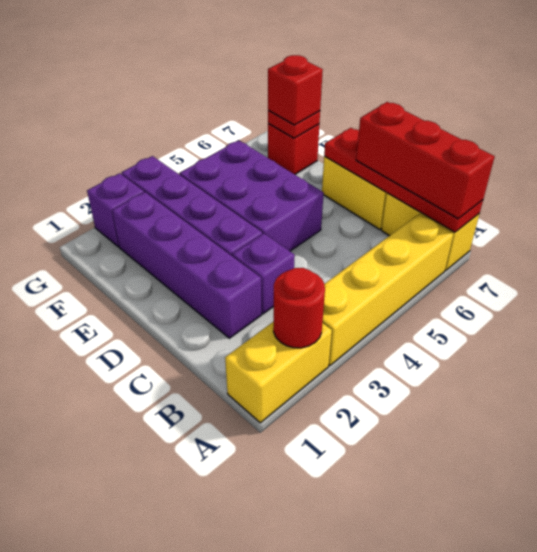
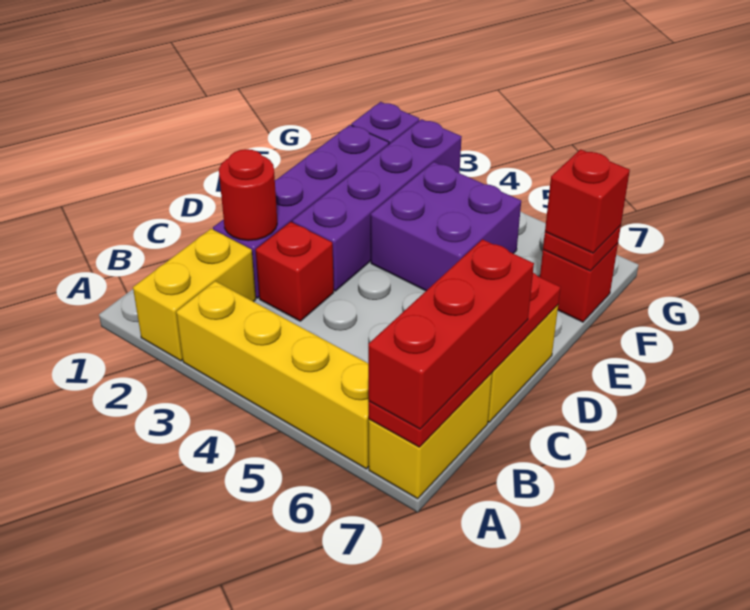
yellow 1x2 brick [225,321,332,423] -> yellow 1x2 brick turned to [133,229,256,361]
red 1x1 round brick [273,268,325,348] -> red 1x1 round brick moved to [219,149,277,241]
purple 1x1 brick [232,234,295,314] -> red 1x1 brick [256,222,334,321]
purple 2x3 brick [180,140,324,251] -> purple 2x2 brick [371,162,521,291]

